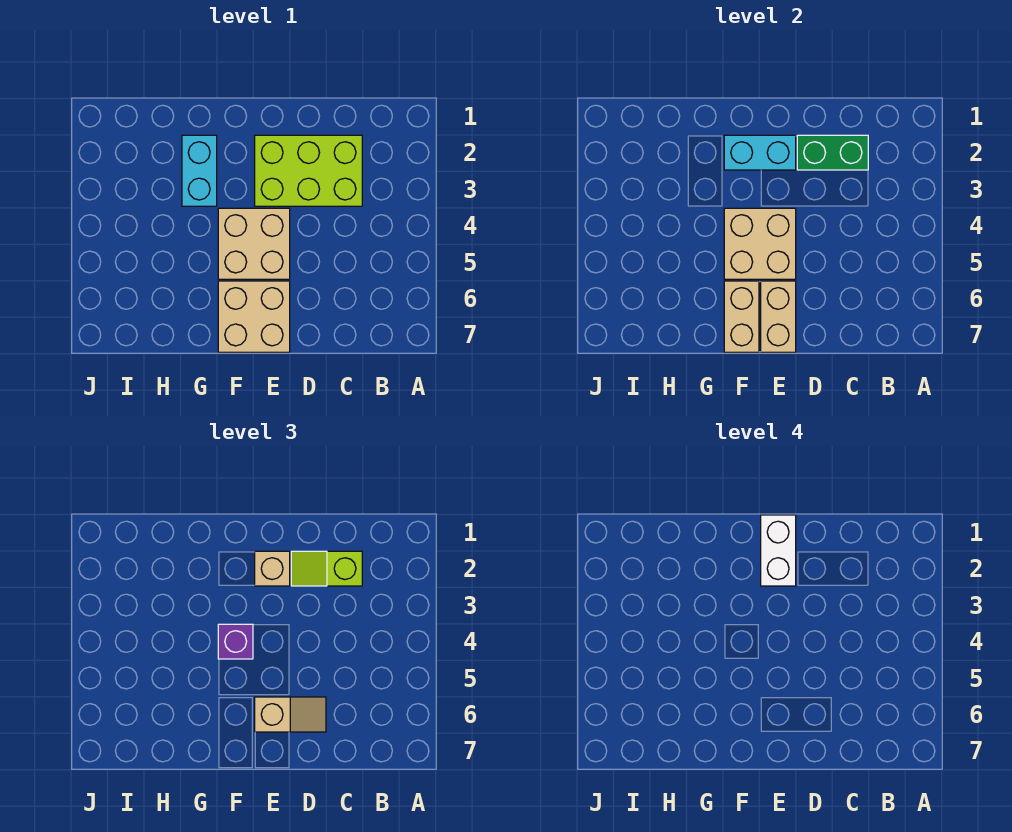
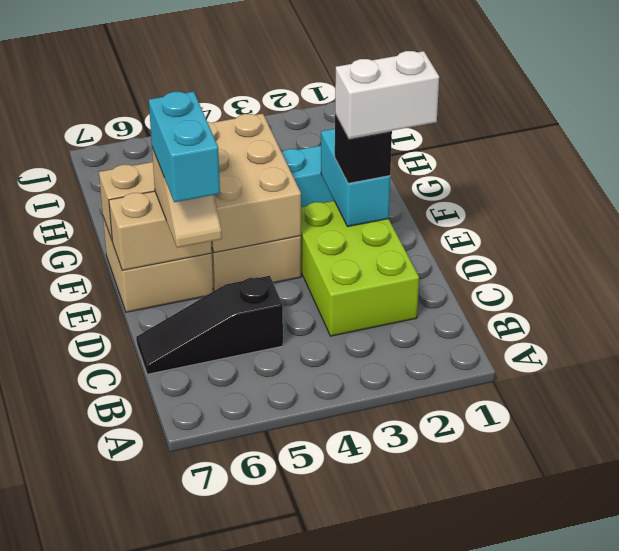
green 1x2 brick [797,135,868,170] -> none
lime 1x2 slope [291,551,362,586] -> none
none -> black 1x3 slope [136,276,283,374]
none -> cyan 1x2 brick [149,92,220,202]
tan 1x1 brick [255,551,290,586] -> black 1x1 brick [335,114,392,183]
tan 2x2 brick [724,208,796,279] -> tan 2x3 brick [208,114,301,253]
purple 1x1 brick [218,624,253,659] -> none

